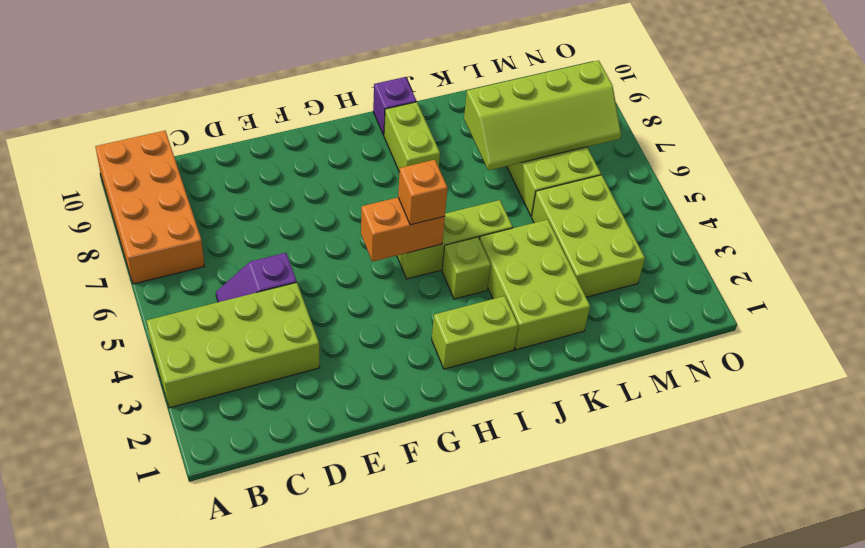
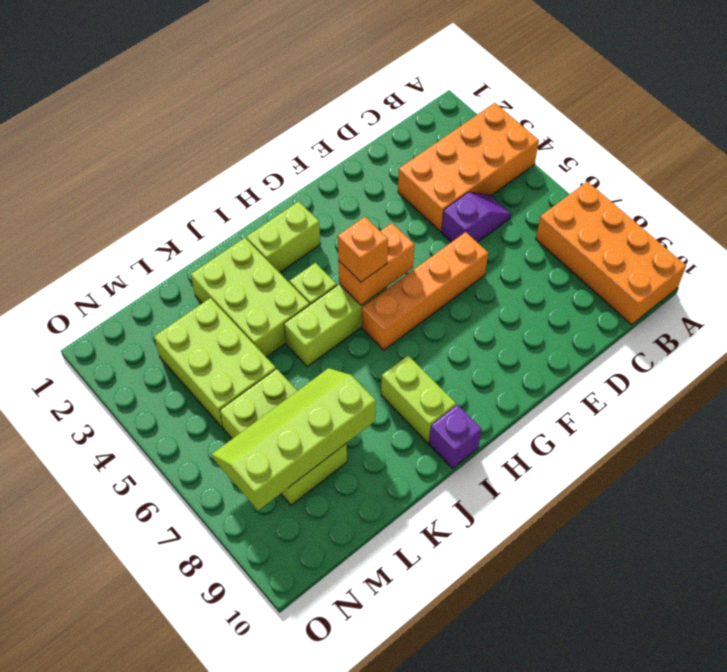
lime 2x4 brick [147,283,320,408] -> orange 2x4 brick [398,103,539,232]
none -> orange 1x4 brick [362,232,488,350]

